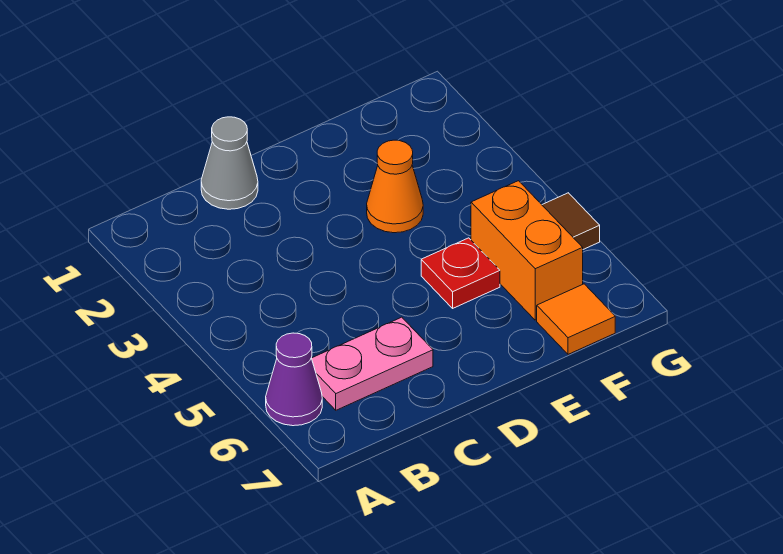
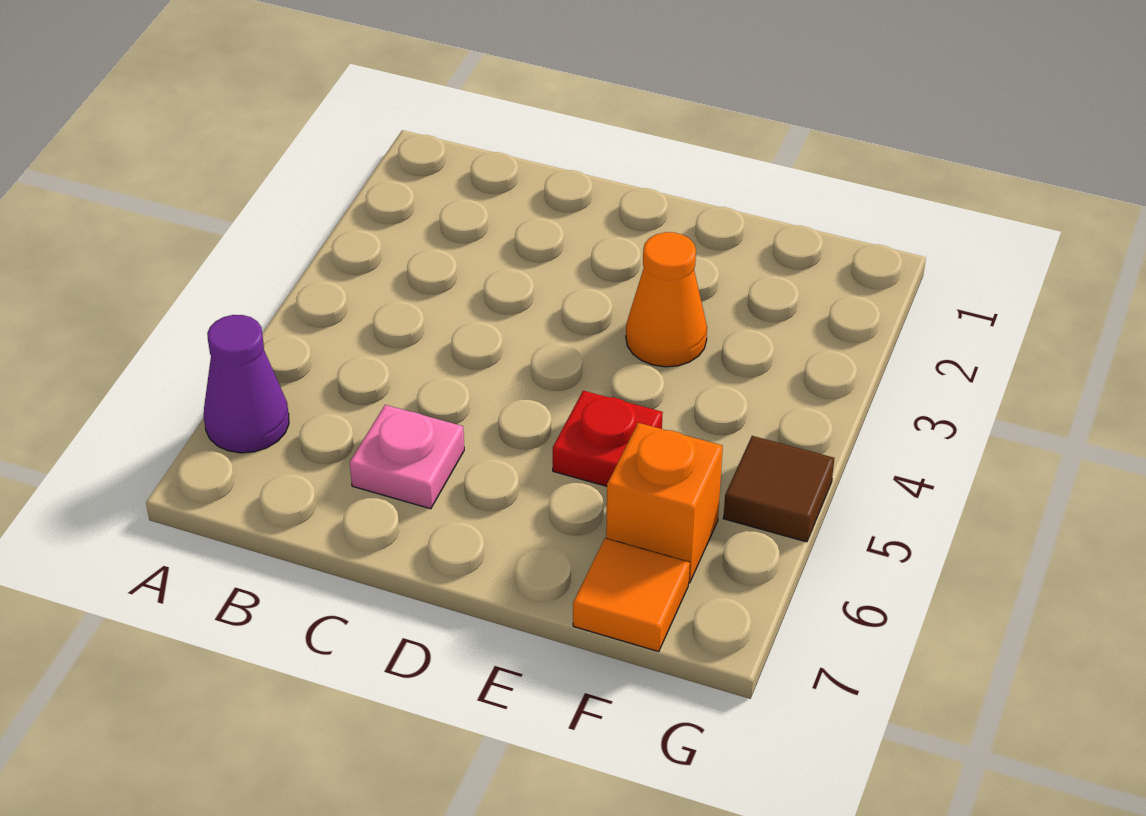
pink 1x2 plate [312,317,433,410] -> pink 1x1 plate [350,405,464,509]
grey 1x1 cone [201,117,258,209] -> none
orange 1x2 brick [471,181,583,320] -> orange 1x1 brick [606,423,723,583]

